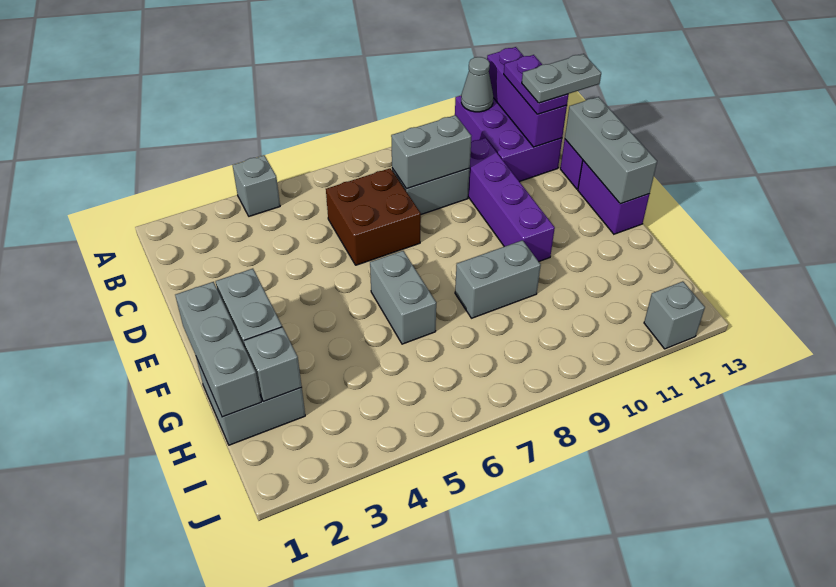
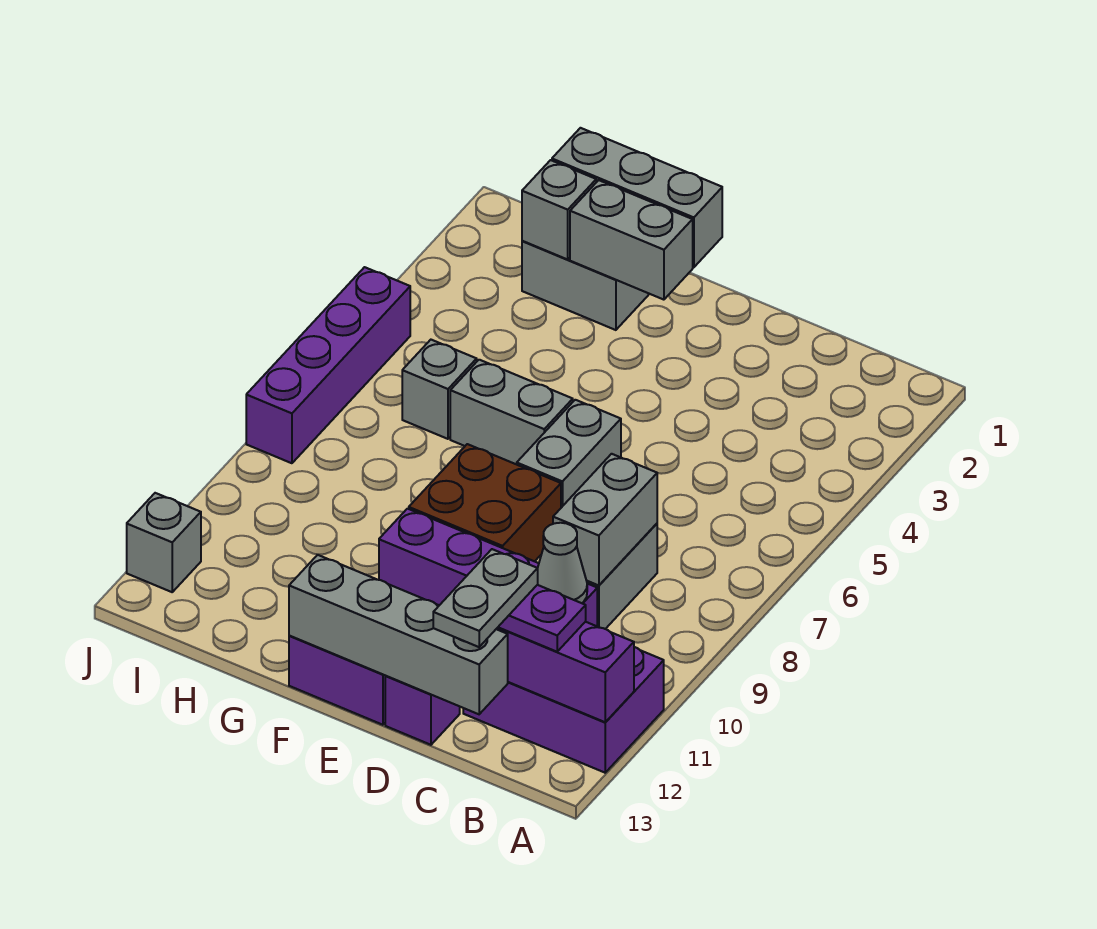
grey 1x1 brick [233,155,280,216] -> grey 1x1 brick moved to [402,340,477,439]
grey 1x1 cone [461,57,493,112] -> grey 1x1 cone moved to [538,523,587,603]
brown 2x2 brick [326,168,421,265] -> brown 2x2 brick moved to [409,444,561,561]
grey 1x3 brick [565,97,657,204] -> grey 1x4 brick [289,555,508,714]
grey 1x2 brick [455,240,541,318] -> grey 1x2 brick moved to [517,400,621,508]
none -> purple 1x4 brick [246,267,410,463]

